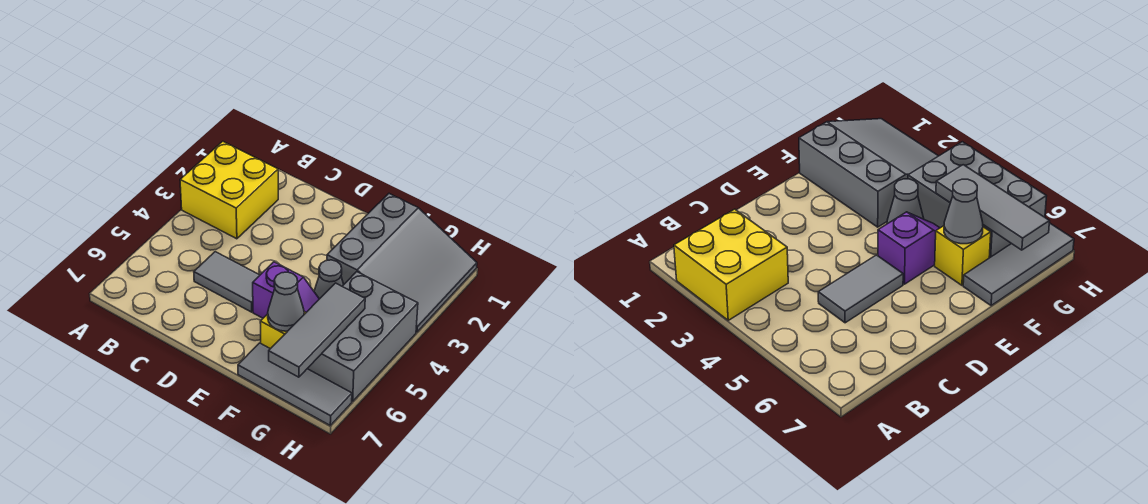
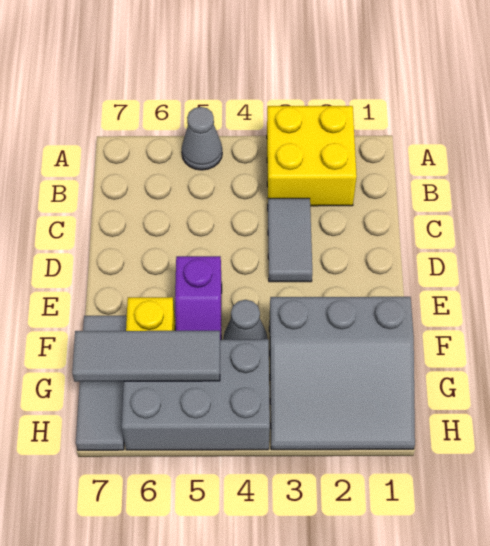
grey 1x2 tile [194,252,260,312] -> grey 1x2 tile moved to [268,198,312,282]
grey 1x1 cone [268,272,304,331] -> grey 1x1 cone moved to [182,107,222,170]

